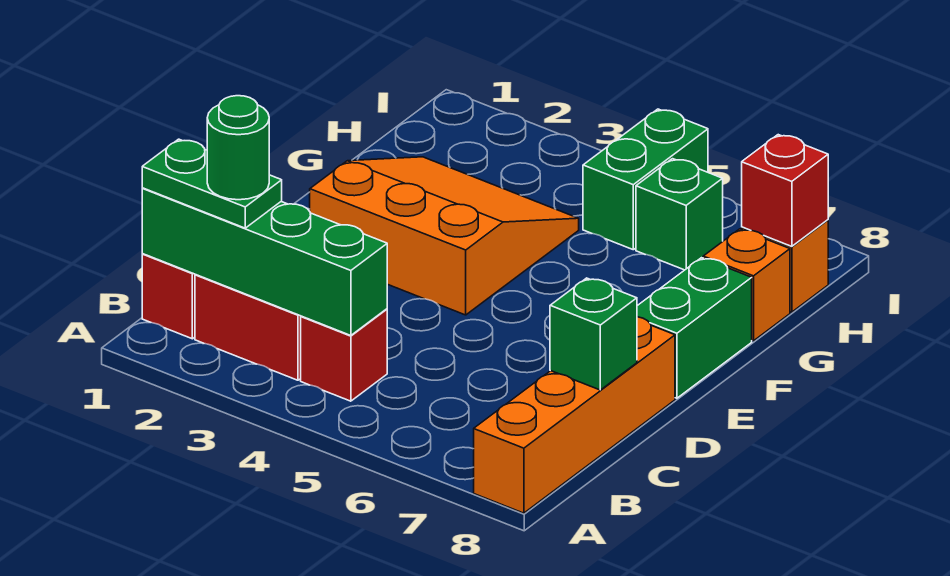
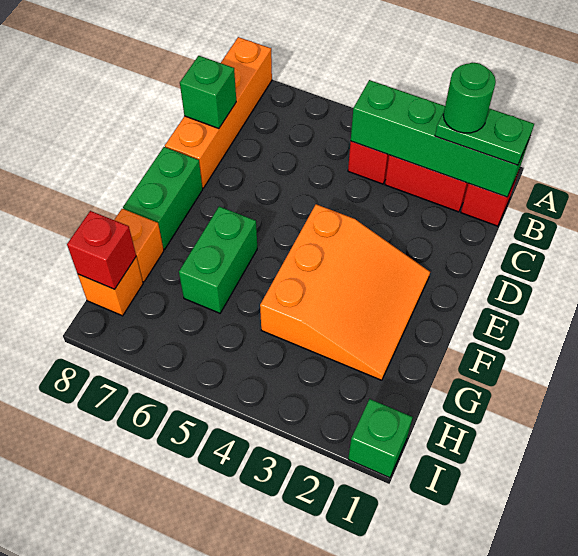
orange 3x3 slope [310,157,579,315] -> orange 3x3 slope turned to [260,204,430,380]
green 1x2 brick [583,109,708,250] -> green 1x2 brick moved to [179,207,257,313]
green 1x1 brick [636,159,723,270] -> green 1x1 brick moved to [348,399,413,478]

